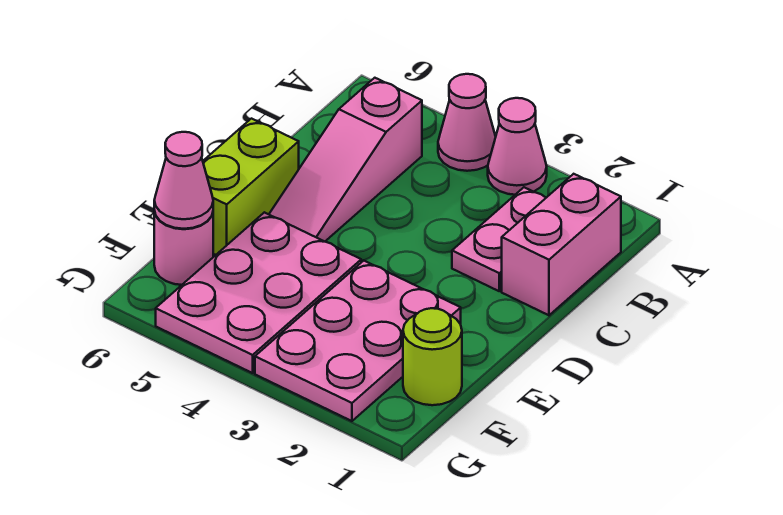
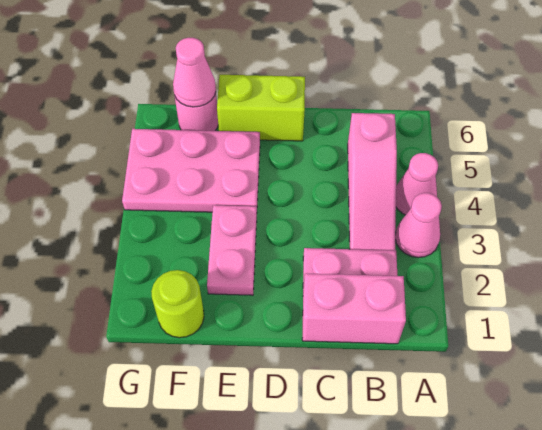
pink 1x3 slope [269,78,422,242] -> pink 1x3 slope turned to [348,113,397,250]
pink 2x3 plate [255,261,461,421] -> pink 1x2 plate [207,205,257,295]

